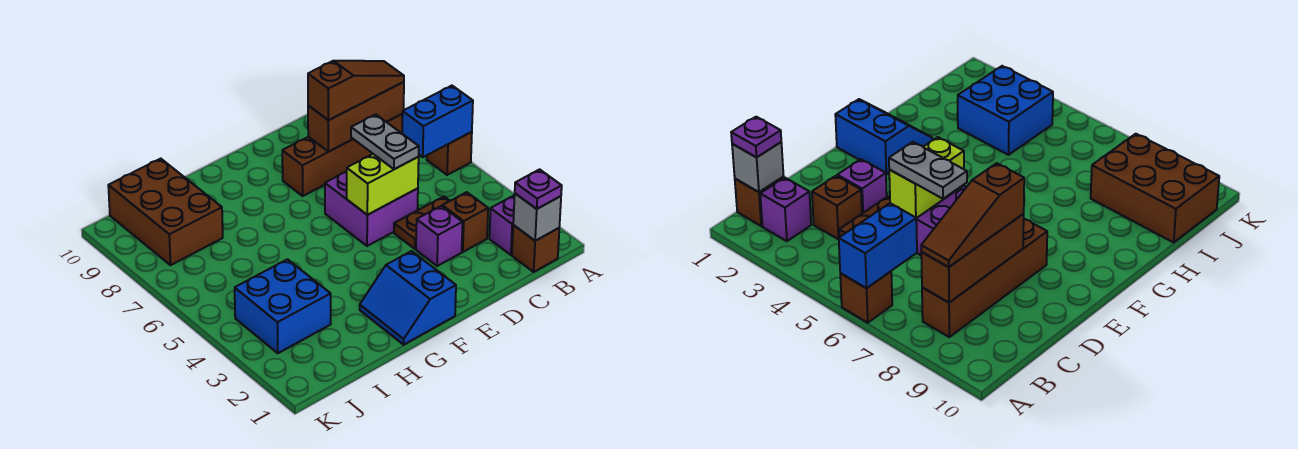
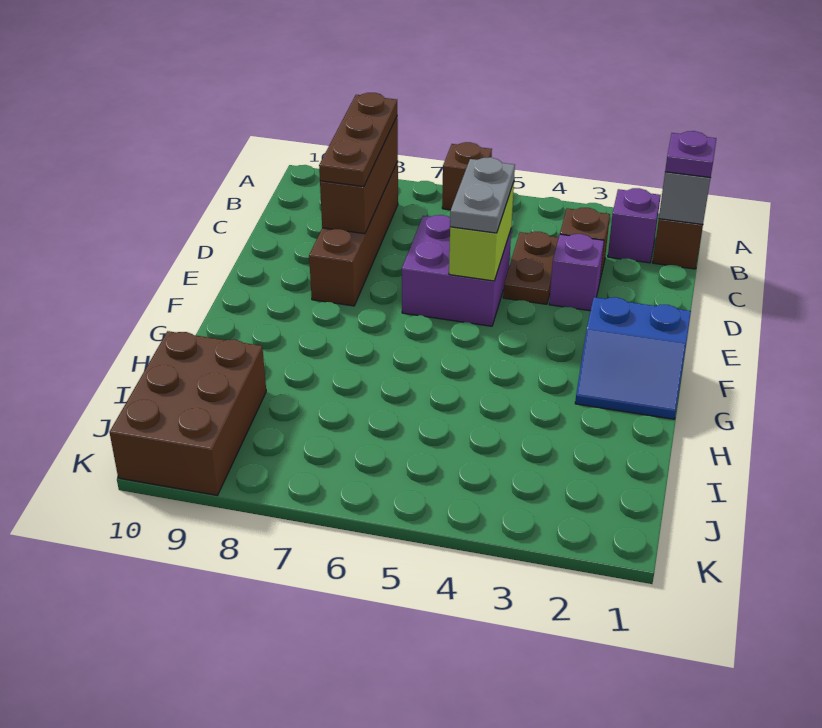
blue 1x2 brick [402,86,473,157] -> none
brown 1x3 slope [308,61,404,120] -> brown 1x3 plate [319,93,397,187]
grey 1x2 plate [351,114,419,169] -> grey 1x2 plate turned to [450,157,515,233]
blue 2x2 brick [235,259,331,353] -> none
brown 2x3 brick [108,159,223,265] -> brown 2x3 brick turned to [110,331,266,495]

